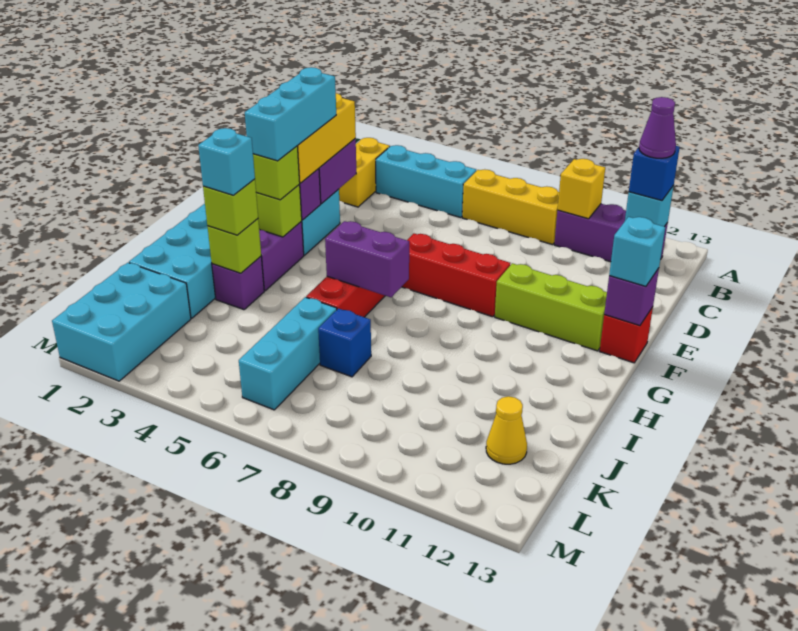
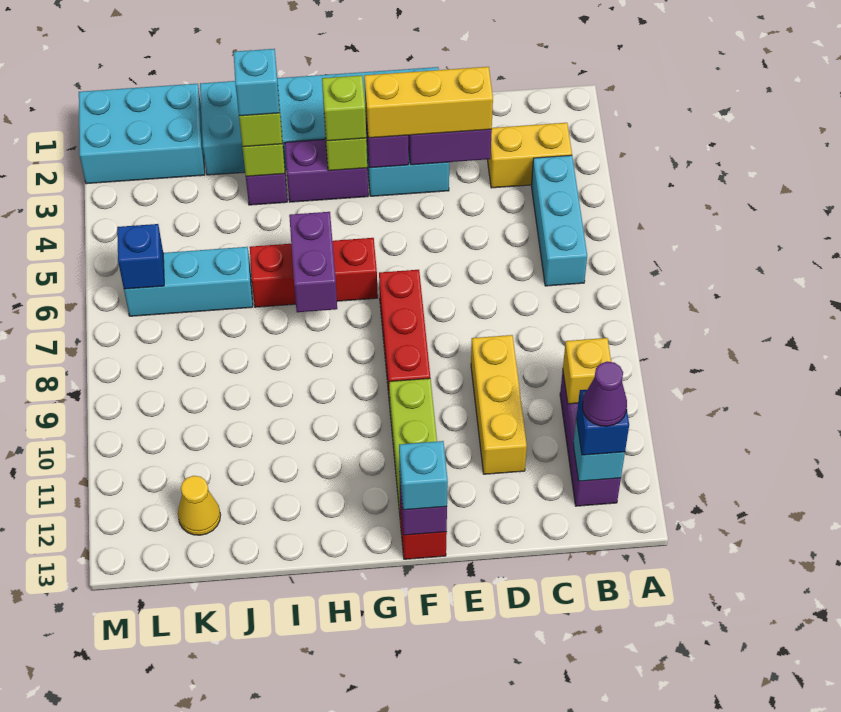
yellow 1x3 brick [462,169,559,245] -> yellow 1x3 brick moved to [471,335,527,474]
cyan 1x3 brick [245,67,336,161] -> none
blue 1x1 brick [318,309,371,377] -> blue 1x1 brick moved to [117,224,164,289]

